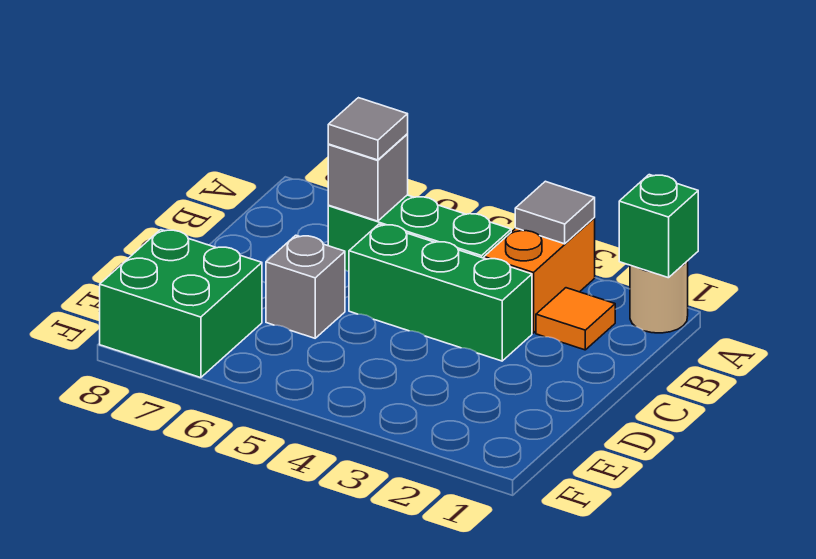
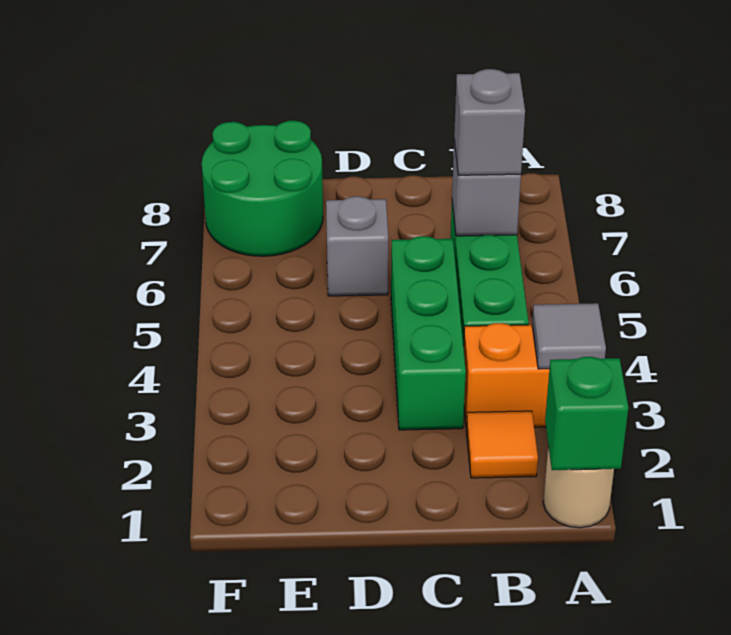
grey 1x1 tile [328,98,408,160] -> grey 1x1 brick [454,69,525,175]
green 2x2 brick [100,230,262,378] -> green 2x2 round brick [202,121,323,256]

